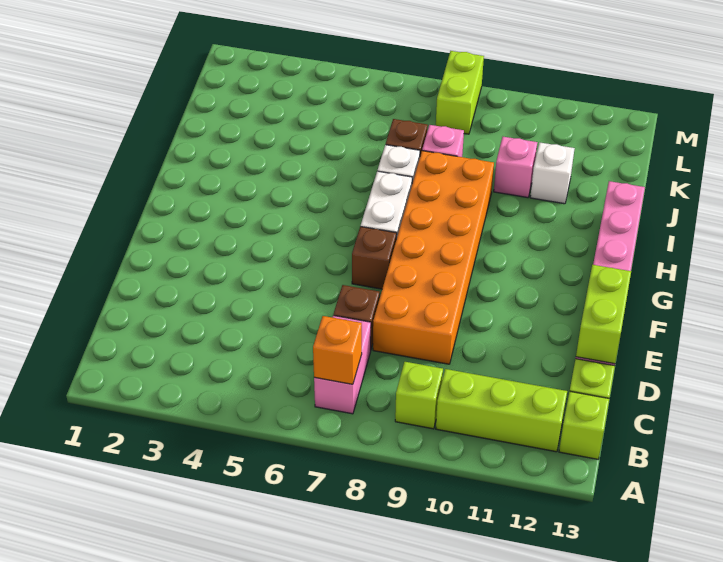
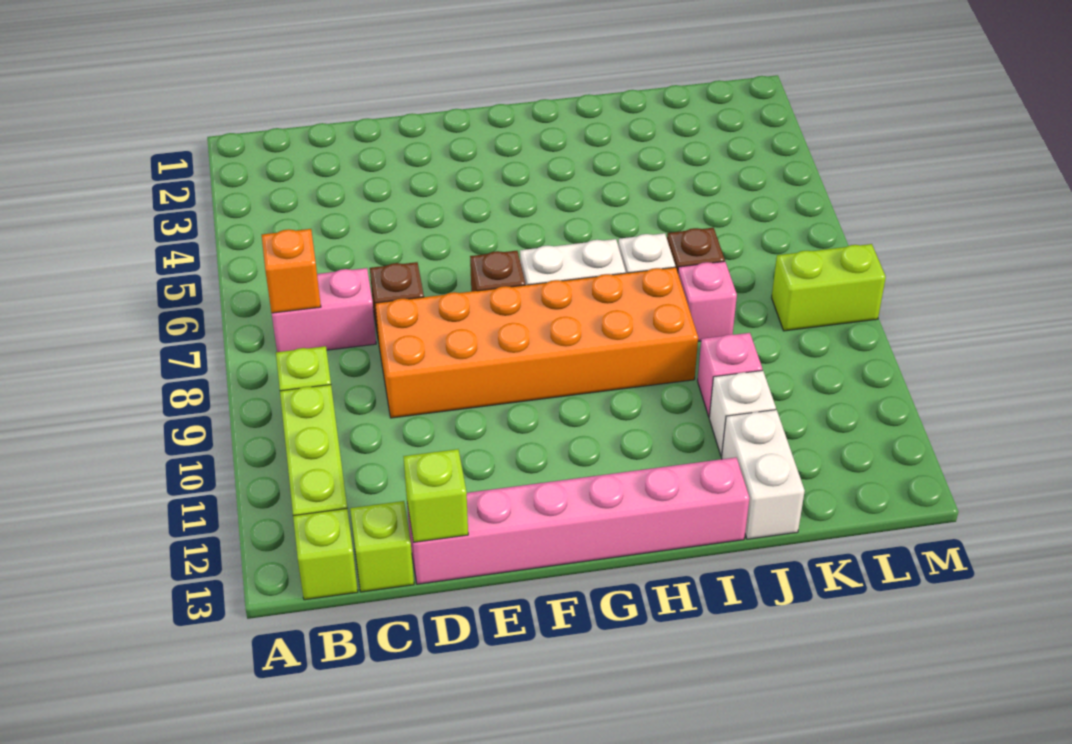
lime 1x2 brick [576,265,631,364] -> lime 1x1 brick [403,449,468,542]
none -> white 1x2 brick [722,410,805,539]

